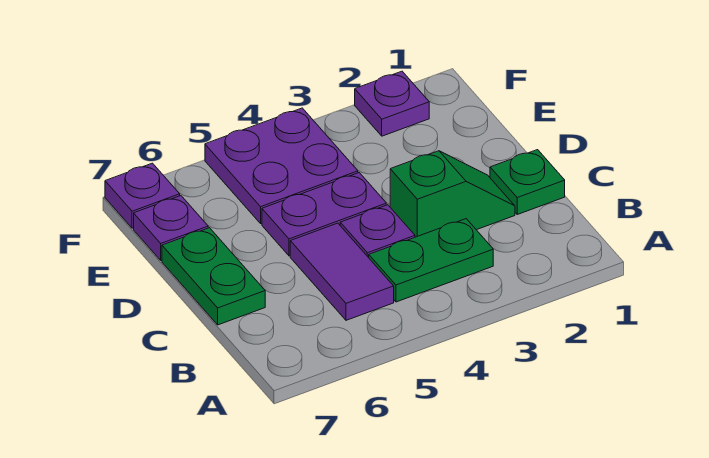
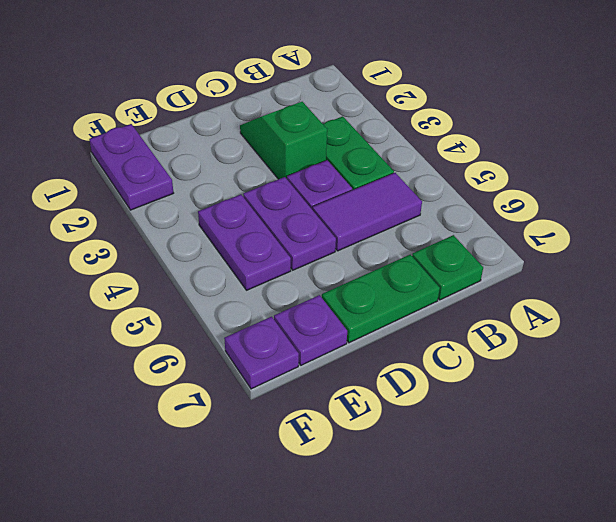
green 1x1 plate [490,150,565,214] -> green 1x1 plate moved to [412,235,483,300]
purple 2x2 plate [205,108,358,223] -> purple 1x2 plate [198,194,291,290]
purple 1x1 plate [355,71,429,136] -> purple 1x2 plate [89,124,173,210]

